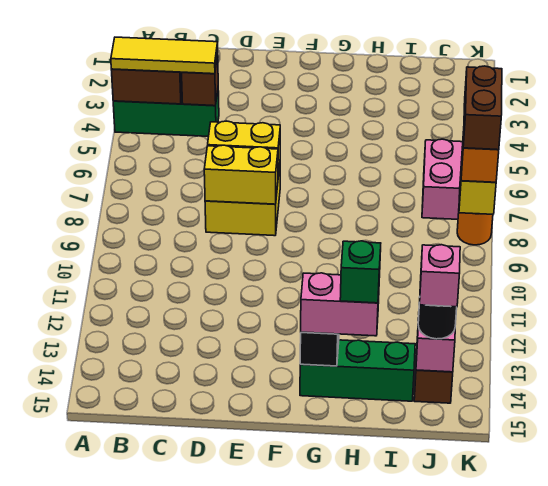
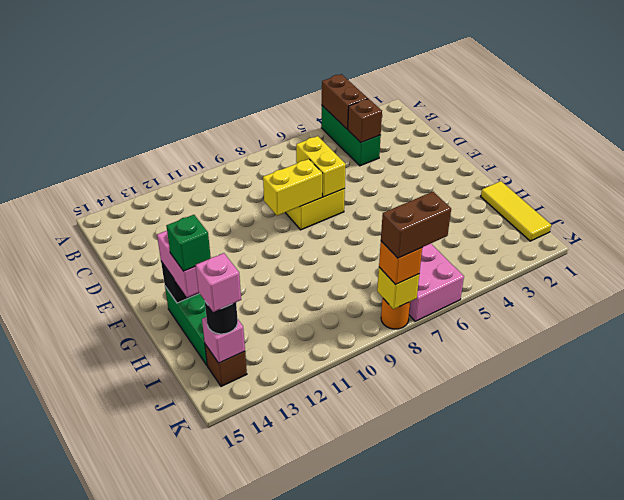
yellow 1x3 tile [111,37,218,74] -> yellow 1x3 tile moved to [481,181,551,241]
yellow 1x2 brick [204,145,278,204] -> yellow 1x2 brick turned to [263,159,322,216]

